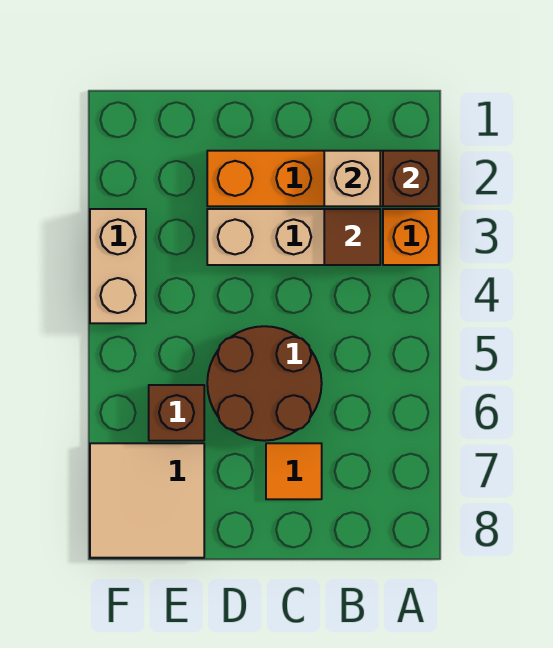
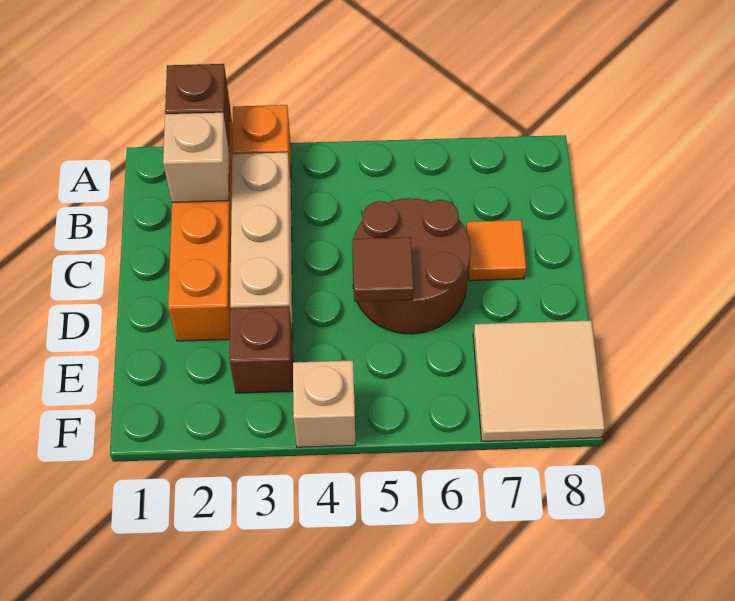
brown 1x1 tile [324,209,380,265] -> brown 1x1 tile moved to [352,237,414,302]
brown 1x1 brick [149,385,204,441] -> brown 1x1 brick moved to [230,307,293,393]
tan 1x2 brick [90,209,146,323] -> tan 1x1 brick [293,360,355,447]

